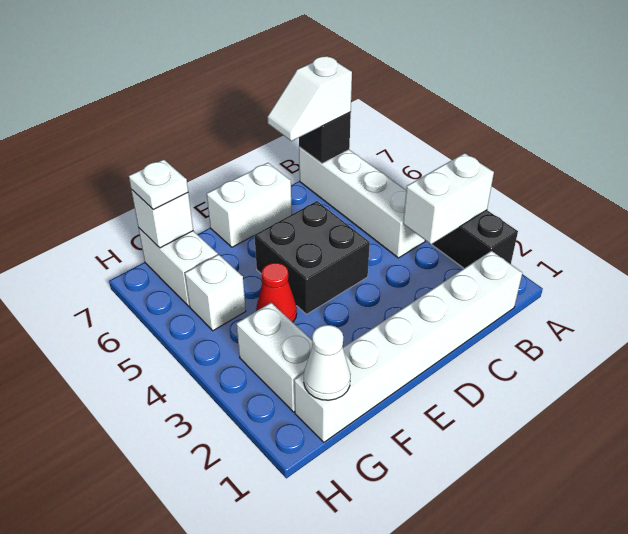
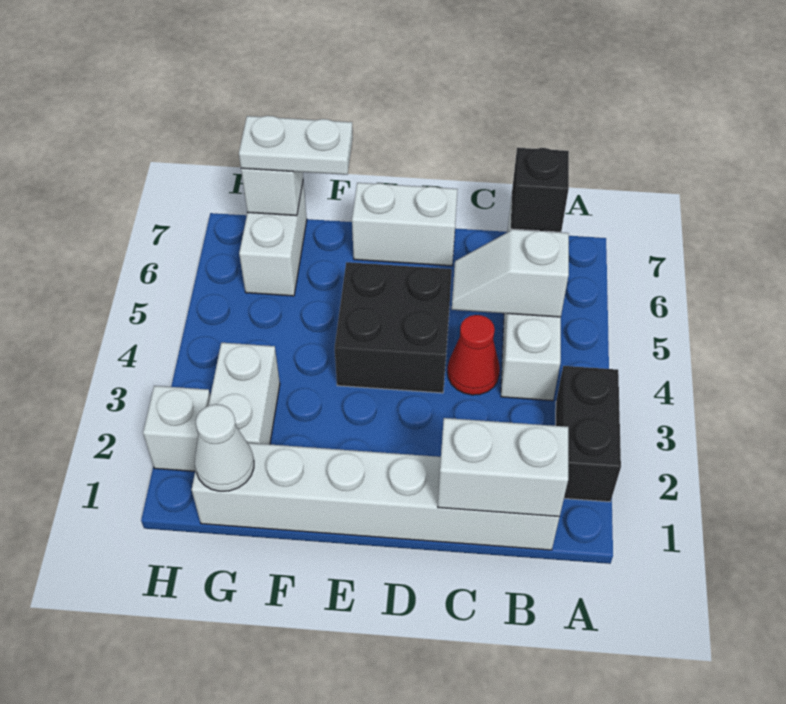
white 1x2 brick [403,153,494,244] -> white 1x2 brick moved to [438,418,568,517]
white 1x2 slope [268,56,352,141] -> white 1x2 slope moved to [452,229,569,317]
red 1x1 cone [256,263,297,322] -> red 1x1 cone moved to [447,315,500,395]
white 1x1 brick [185,254,246,331] -> white 1x1 brick moved to [143,386,210,471]
white 1x1 plate [129,159,188,210] -> white 1x2 plate [239,116,353,175]

